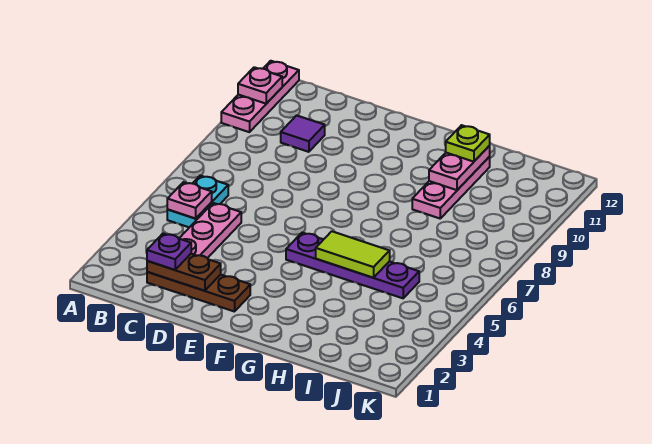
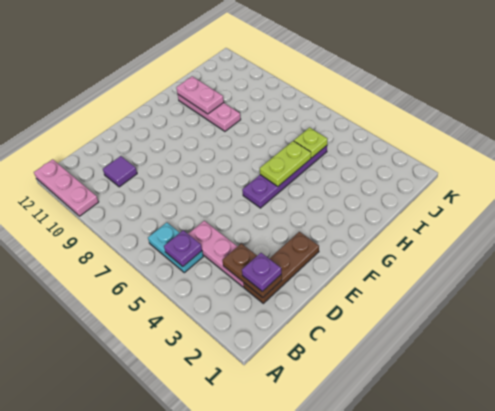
pink 1x1 plate [238,67,282,104] -> none
pink 1x1 plate [167,182,212,219] -> purple 1x1 plate [164,230,202,267]
brown 1x2 plate [147,254,221,291] -> brown 1x2 plate turned to [222,244,282,298]
lime 1x2 tile [316,231,390,278] -> lime 1x2 plate [260,141,311,186]
lime 1x1 plate [446,125,490,162] -> lime 1x1 plate moved to [294,127,327,158]

